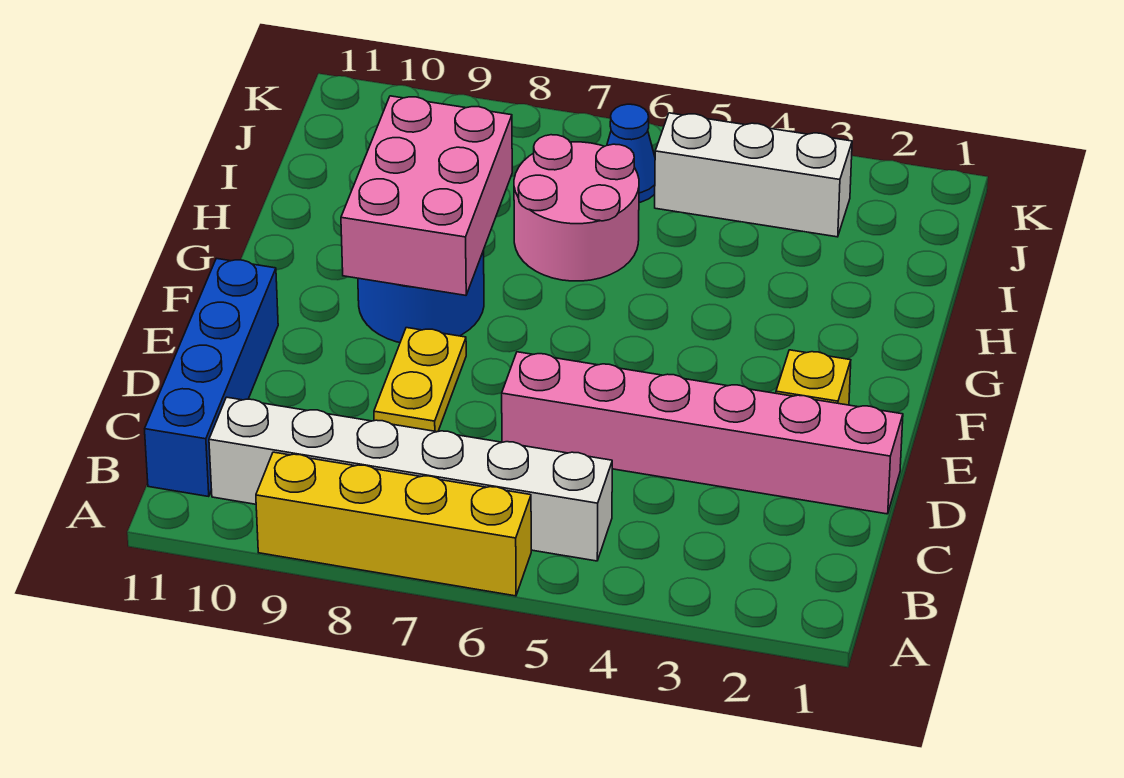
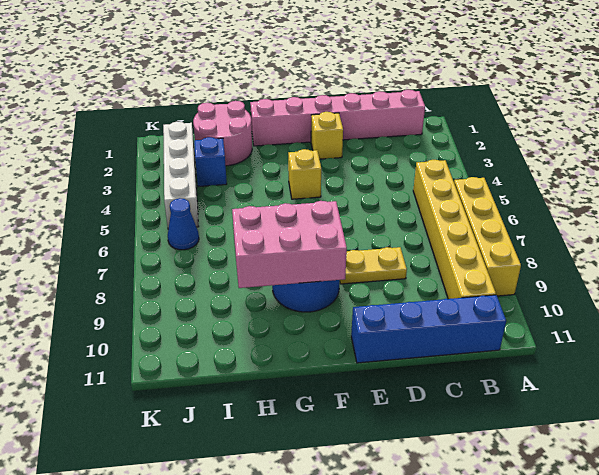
white 1x6 brick [209,397,612,561] -> yellow 1x6 brick [413,160,496,299]
pink 1x6 brick [502,352,903,514] -> pink 1x6 brick turned to [250,90,425,146]
none -> yellow 1x1 brick [288,149,321,199]
pink 2x2 round brick [514,135,639,281] -> pink 2x2 round brick moved to [193,101,252,166]
none -> blue 1x1 brick [194,137,227,187]
white 1x3 brick [655,113,852,237] -> white 1x4 brick [163,122,198,229]

